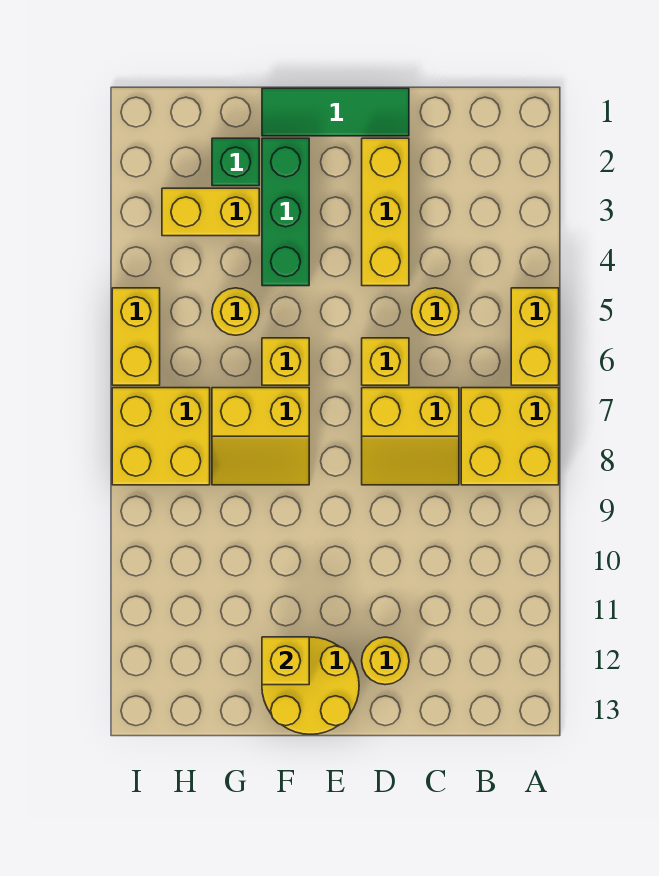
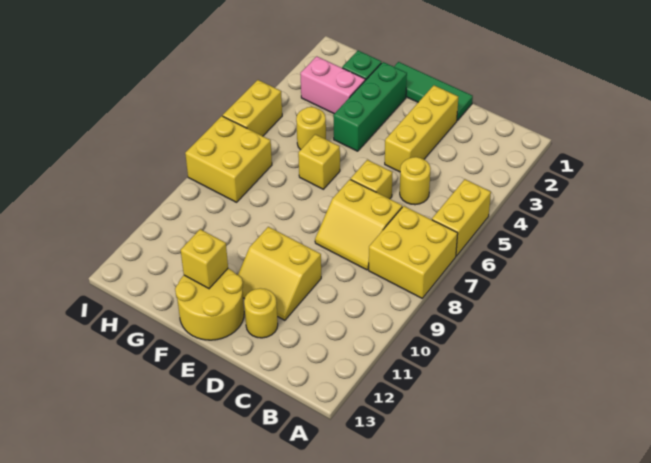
yellow 2x2 slope [212,388,309,485] -> yellow 2x2 slope moved to [238,227,321,320]
yellow 1x2 brick [162,188,259,236] -> pink 1x2 brick [301,56,365,114]

